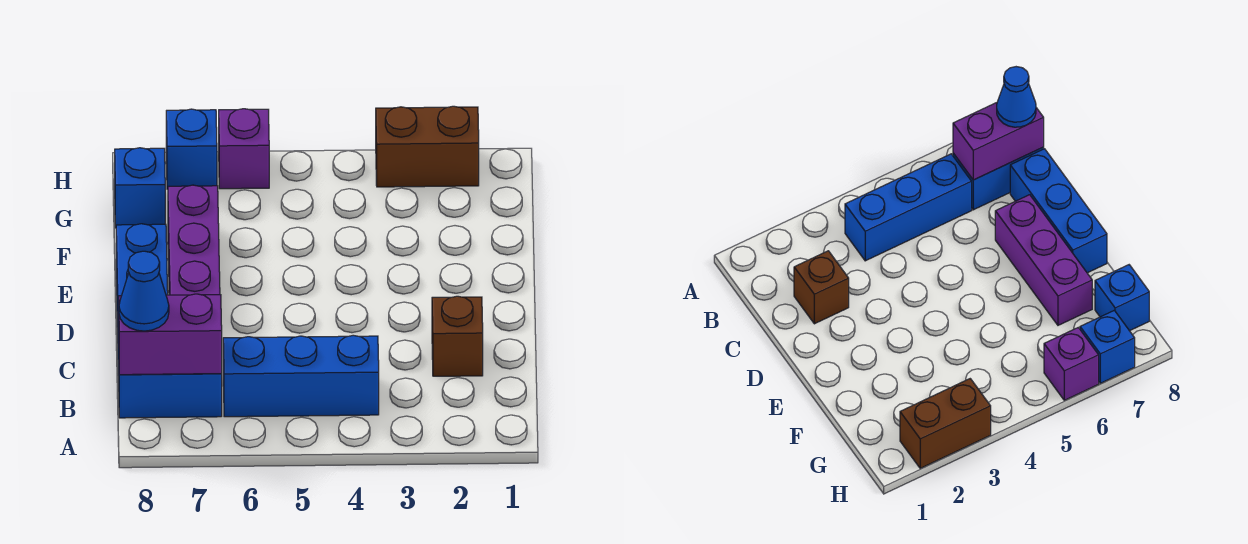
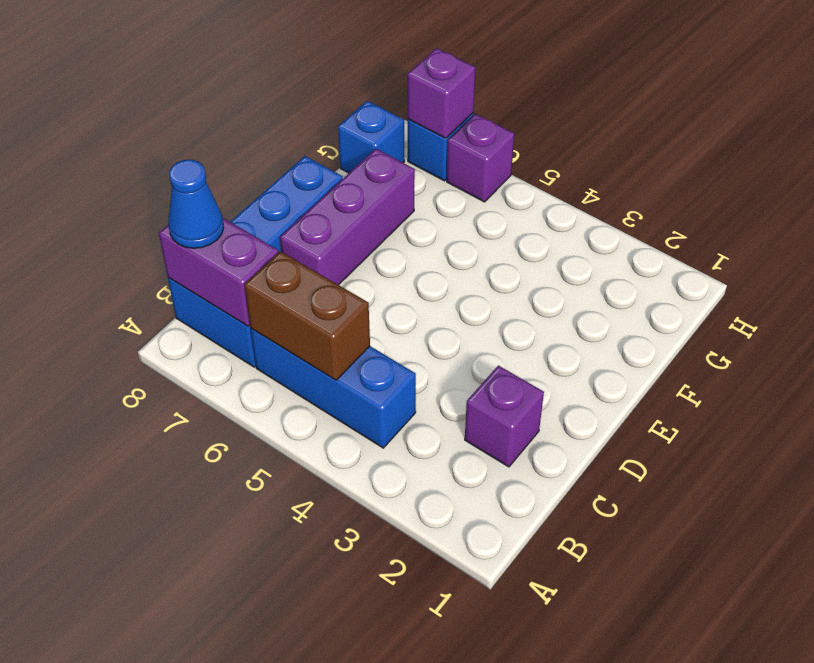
brown 1x1 brick [432,296,483,376] -> purple 1x1 brick [465,365,544,467]
brown 1x2 brick [376,106,479,187] -> brown 1x2 brick moved to [245,251,370,380]
none -> purple 1x1 brick [408,48,476,138]

